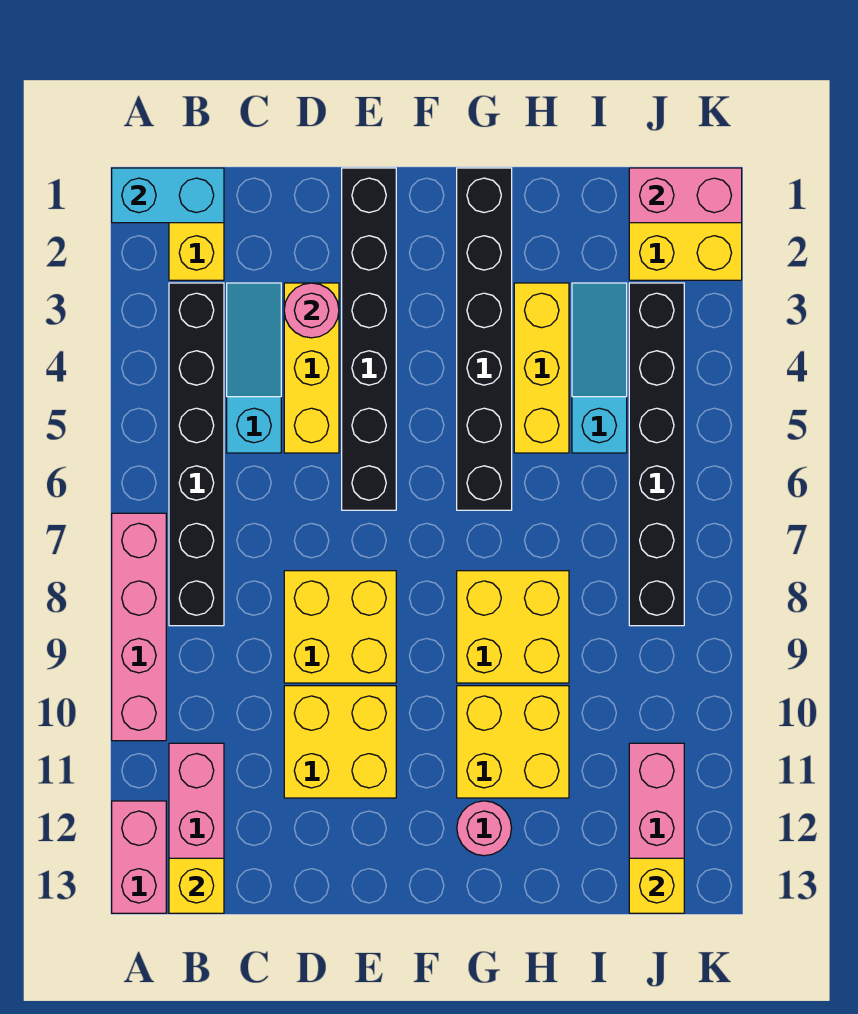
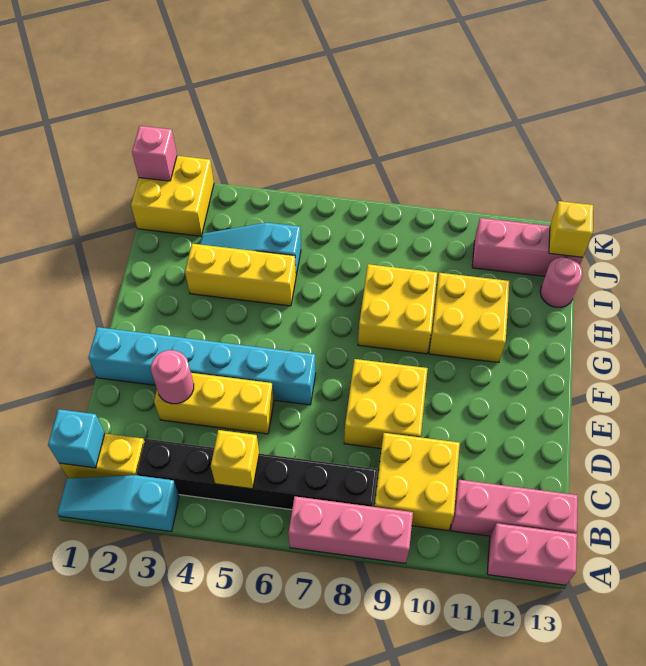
cyan 1x2 brick [112,168,224,223] -> cyan 1x1 brick [48,409,105,468]
pink 1x4 brick [112,513,166,741] -> pink 1x3 brick [288,496,413,564]
yellow 1x1 brick [169,858,224,913] -> yellow 1x1 brick moved to [211,430,259,489]
cyan 1x3 slope [227,283,281,453] -> cyan 1x3 slope moved to [57,475,179,532]
yellow 2x2 brick [284,686,396,798] -> yellow 2x2 brick moved to [375,433,460,531]
black 1x6 brick [342,168,396,510] -> cyan 1x6 brick [88,327,316,405]
black 1x6 brick [457,168,512,510] -> none
pink 1x1 round brick [457,801,512,856] -> pink 1x1 round brick moved to [540,257,583,307]
pink 1x2 brick [629,168,742,223] -> pink 1x1 brick [132,126,177,181]
black 1x6 brick [629,283,684,626] -> none

